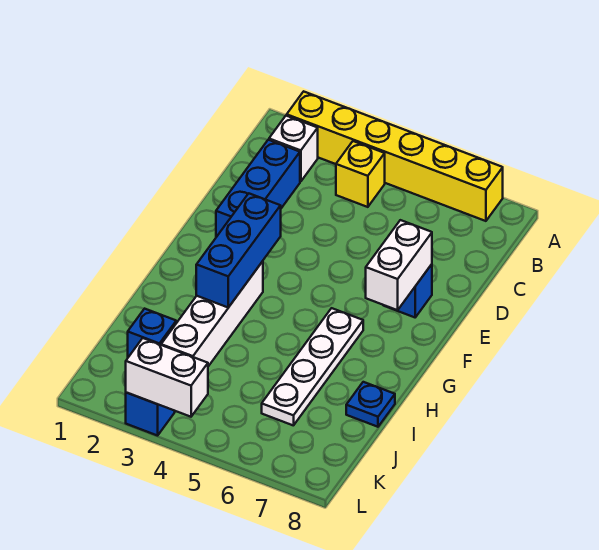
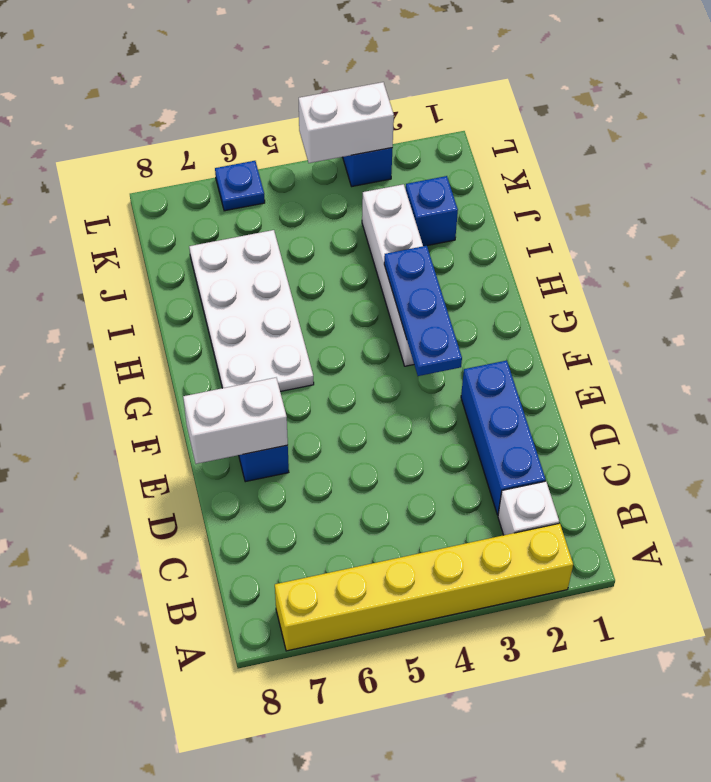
yellow 1x1 brick [336,141,385,207] -> none
white 1x2 brick [366,220,432,310] -> white 1x2 brick turned to [183,378,288,464]
blue 1x3 brick [196,194,281,307] -> blue 1x3 plate [384,246,462,376]
white 1x4 plate [262,308,363,426] -> white 2x4 plate [189,230,314,392]
blue 1x1 plate [346,382,395,427] -> blue 1x1 plate moved to [215,161,265,211]

